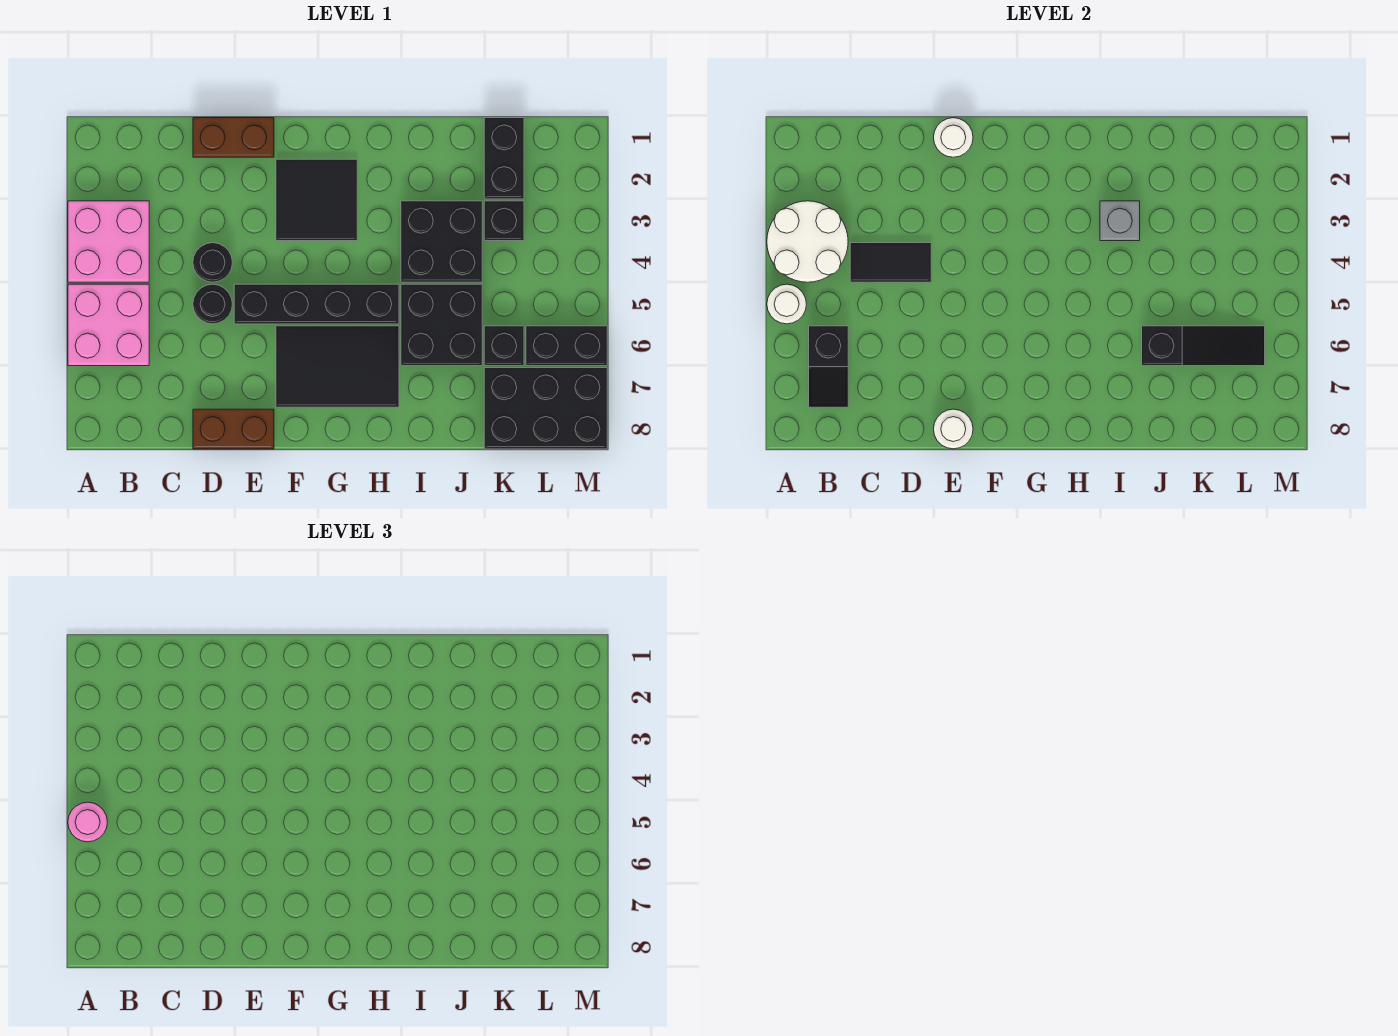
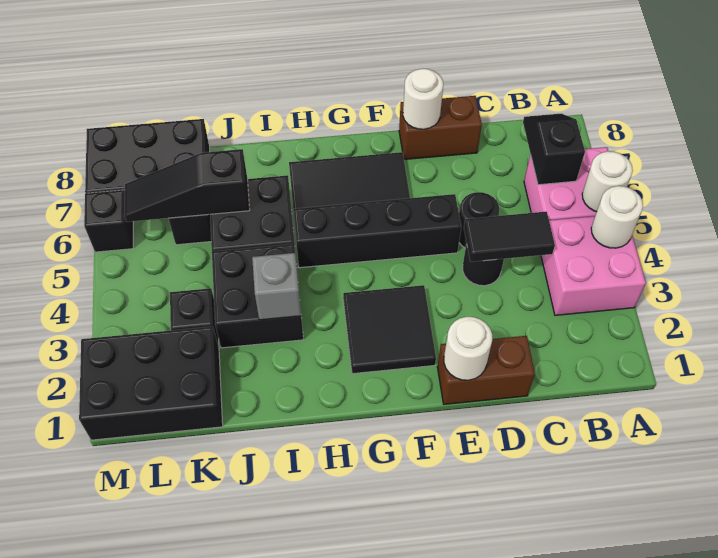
white 2x2 round brick [767,201,848,282] -> white 1x1 round brick [591,186,643,248]
pink 1x1 round brick [68,802,107,842] -> none
black 1x2 brick [484,118,524,199] -> black 2x3 brick [79,326,223,440]
black 1x2 brick [526,326,607,366] -> black 1x1 brick [84,190,133,252]

